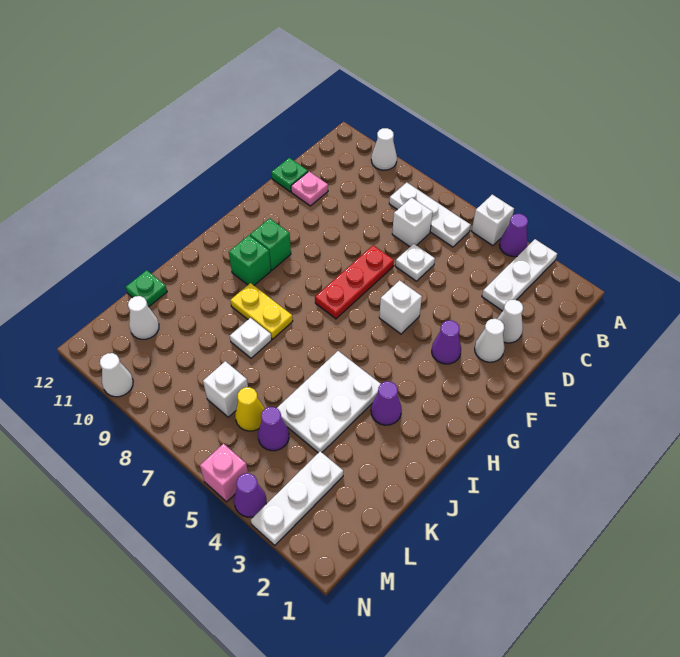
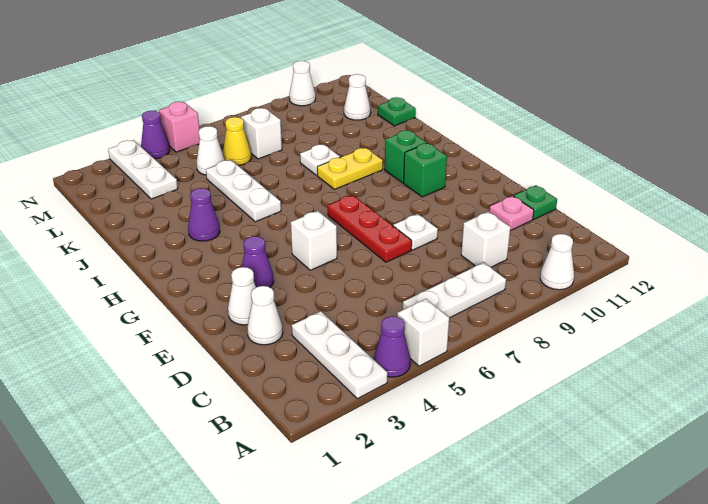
white 1x1 brick [392,197,433,247] -> white 1x1 brick moved to [461,212,511,267]
white 1x1 plate [395,244,435,281] -> white 1x1 plate moved to [393,214,438,250]
white 2x3 plate [277,351,381,453] -> white 1x3 plate [206,160,281,222]
purple 1x1 cone [258,407,289,451] -> white 1x1 cone [196,126,225,175]

